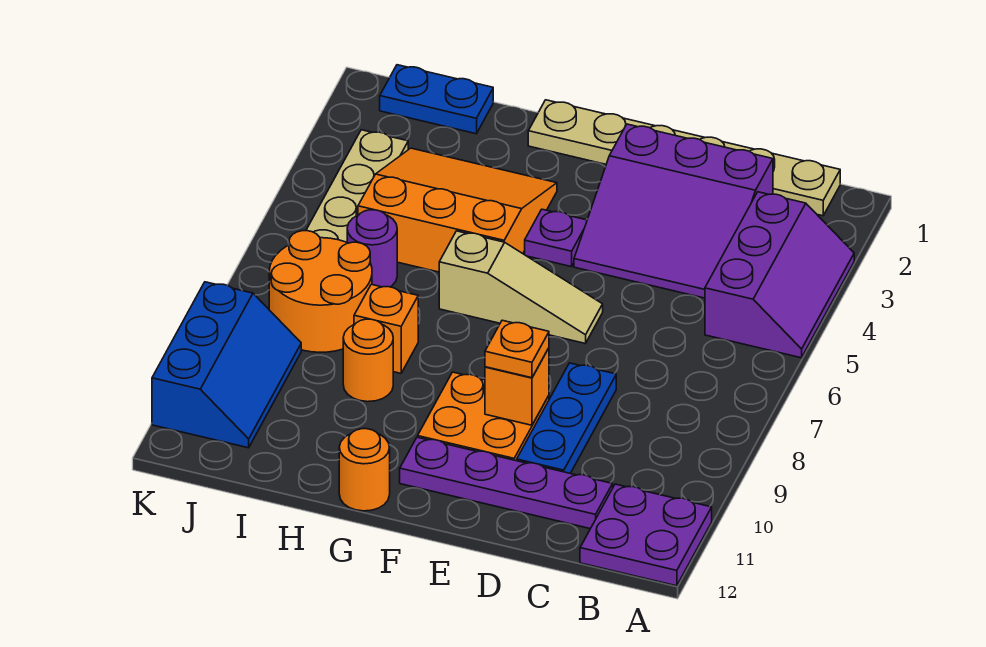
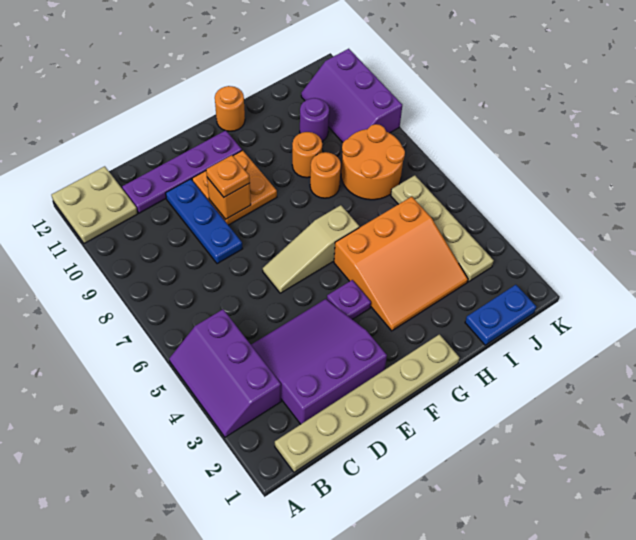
purple 2x2 plate [580,484,712,586] -> tan 2x2 plate [52,166,138,244]
orange 1x1 brick [354,284,418,373] -> orange 1x1 round brick [310,152,341,198]
purple 1x1 round brick [347,210,397,287] -> purple 1x1 round brick moved to [300,98,329,141]
blue 2x3 slope [152,282,301,448] -> purple 2x3 slope [301,49,402,143]

